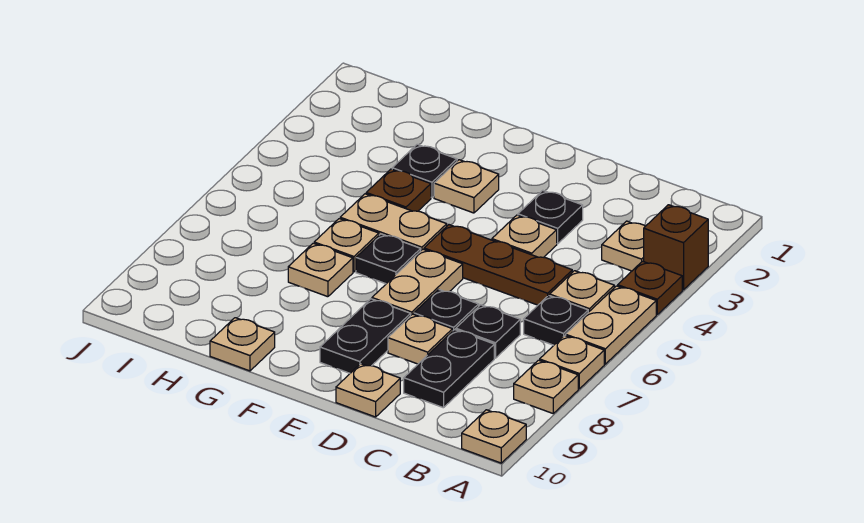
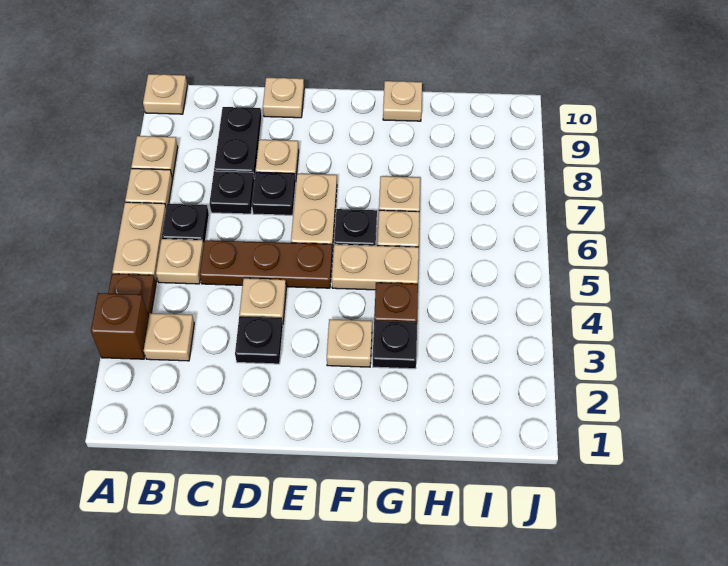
black 1x2 plate [320,299,411,373] -> none

